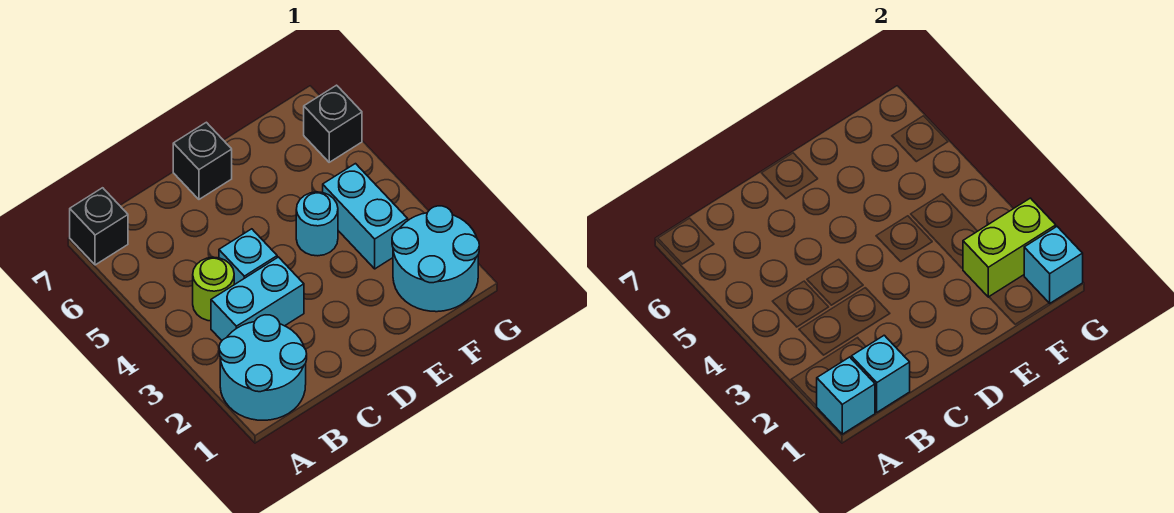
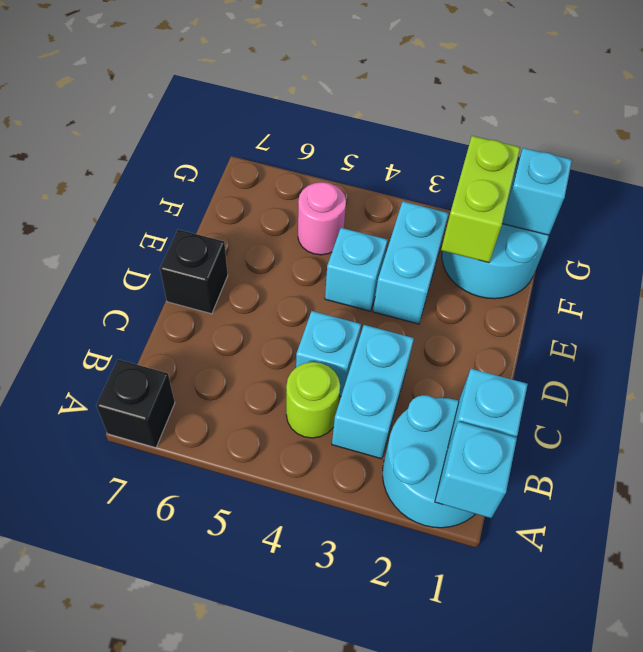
cyan 1x1 round brick [296,192,338,256] -> cyan 1x1 brick [325,228,388,311]
cyan 1x2 brick [323,164,408,269] -> cyan 1x2 brick turned to [373,202,449,324]
none -> pink 1x1 round brick [298,182,346,255]
black 1x1 brick [304,85,362,162] -> none

